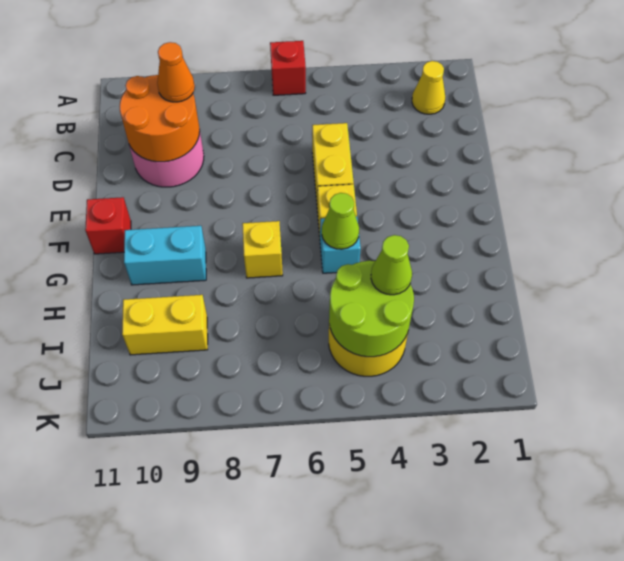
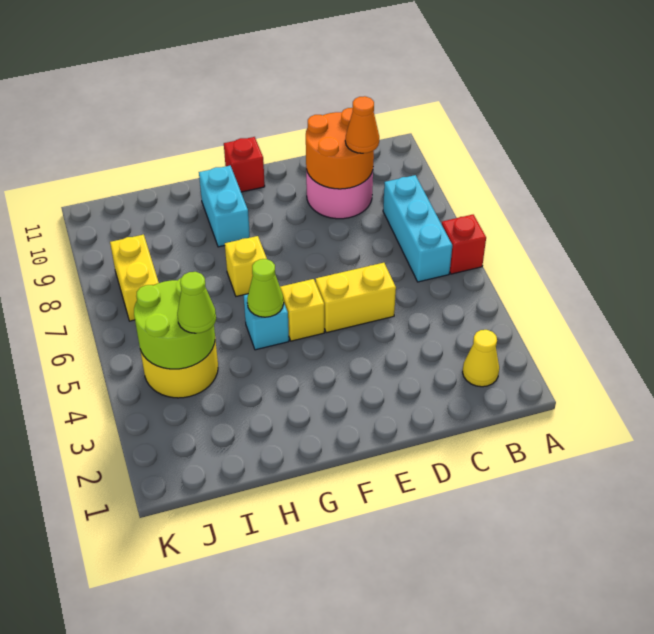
none -> cyan 1x3 brick [383,175,452,282]
yellow 1x2 brick [122,295,208,355] -> yellow 1x2 brick moved to [110,235,159,321]

